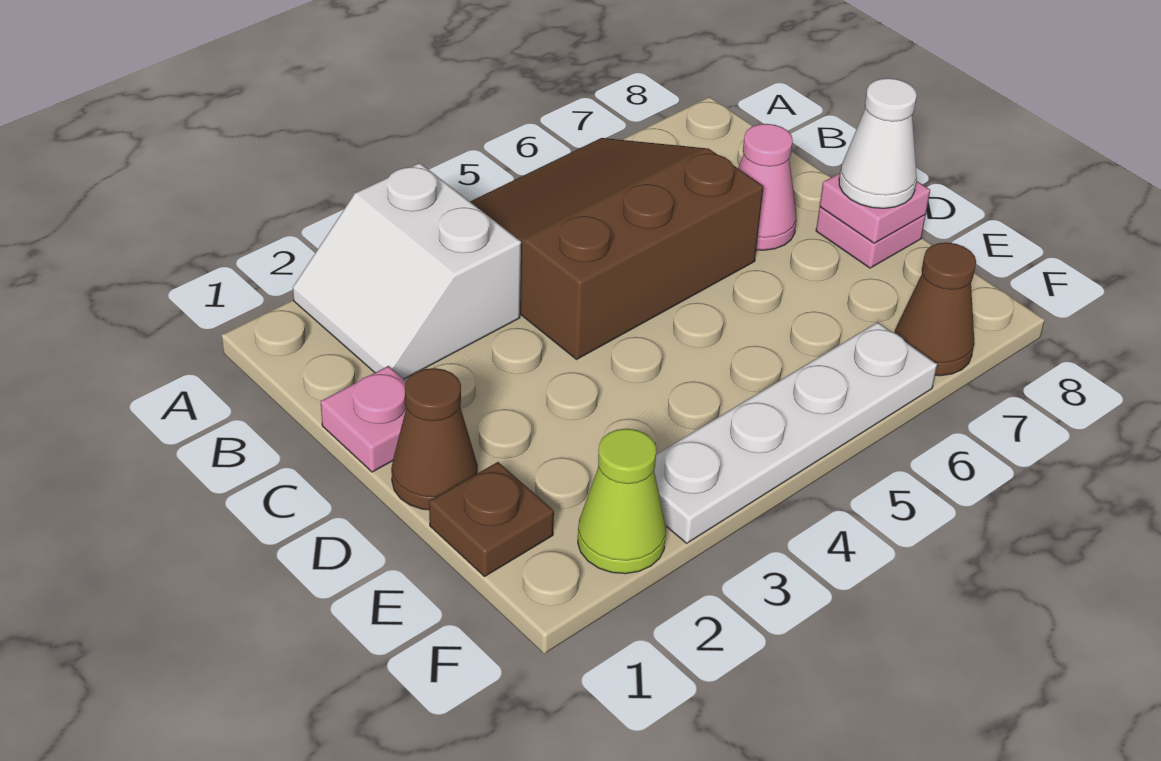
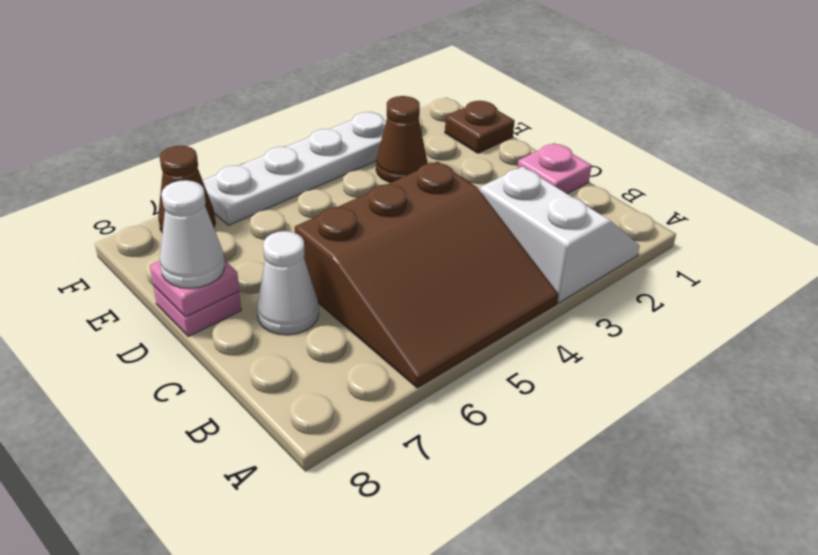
pink 1x1 cone [738,124,796,250] -> white 1x1 cone [257,231,319,335]
brown 1x1 cone [391,368,478,510] -> brown 1x1 cone moved to [376,96,427,183]
lime 1x1 cone [578,429,666,574] -> none

